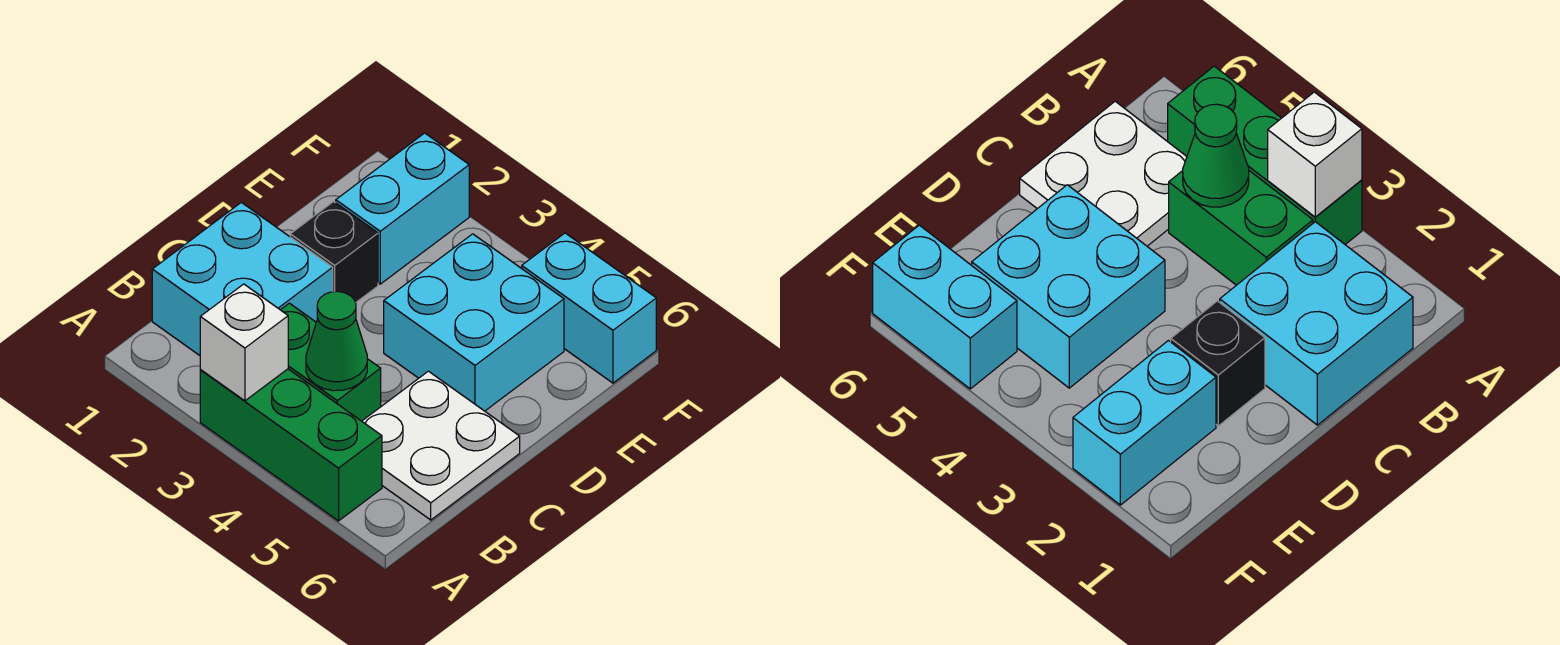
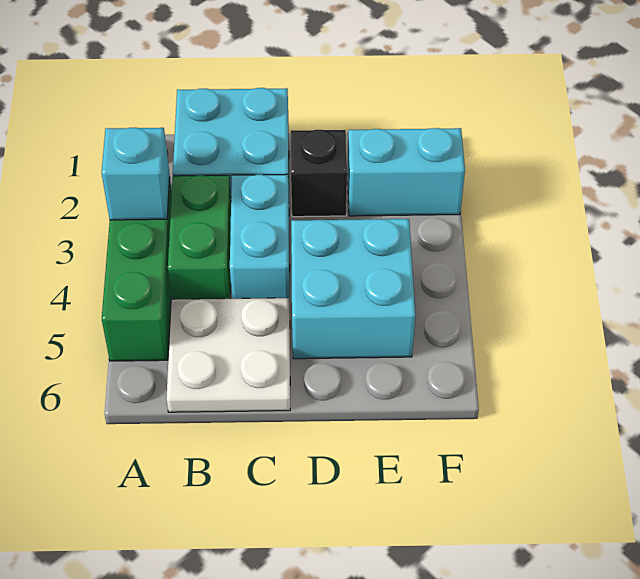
white 1x1 brick [200,284,288,401] -> cyan 1x1 brick [102,127,170,220]
green 1x1 cone [306,291,367,391] -> none
cyan 1x2 brick [522,233,656,383] -> cyan 1x2 brick moved to [230,174,290,301]

